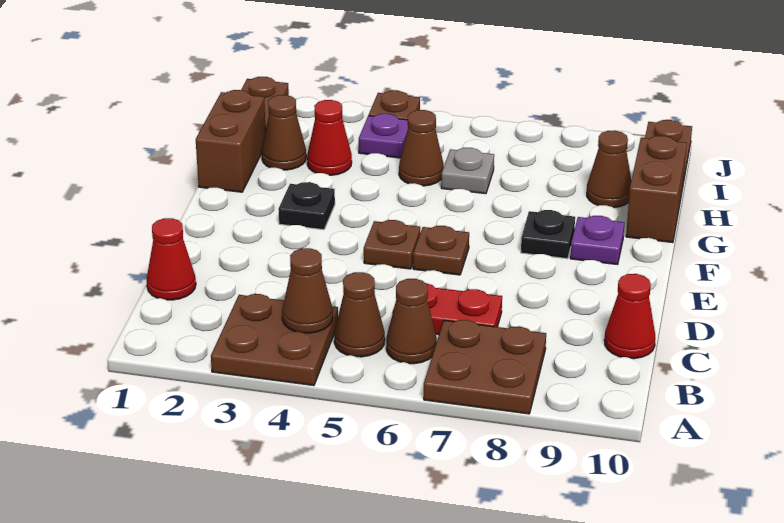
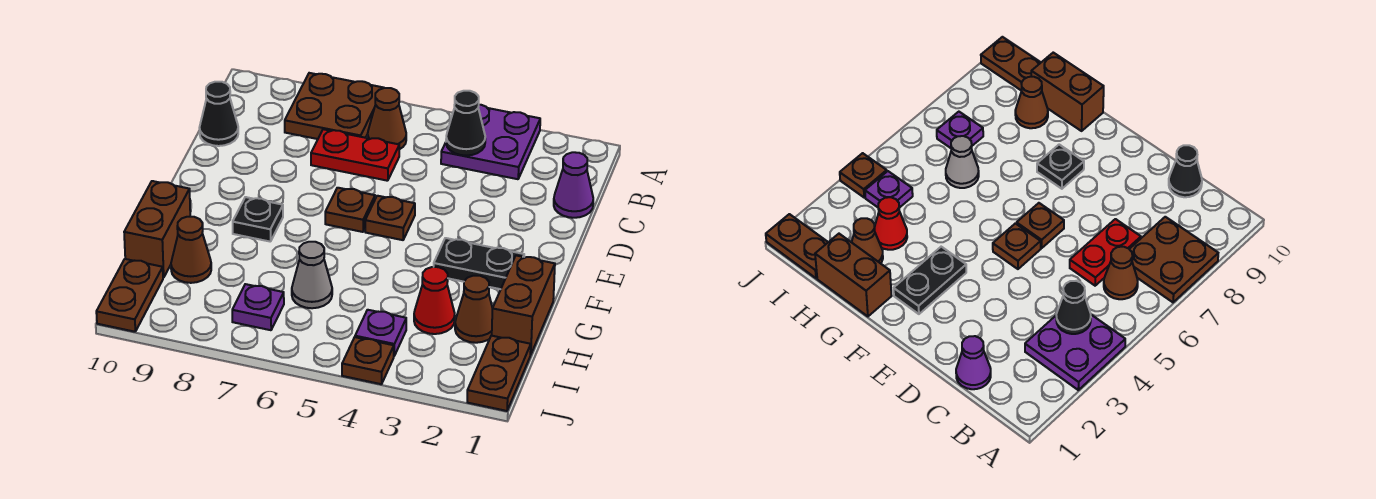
brown 2x2 plate [211,294,338,386] -> purple 2x2 plate [441,105,540,179]
brown 1x1 cone [282,248,333,333] -> black 1x1 cone [446,91,485,156]
brown 1x1 cone [334,272,385,357] -> none
red 1x1 cone [147,218,196,300] -> purple 1x1 cone [554,152,593,218]
red 1x1 cone [604,274,655,359] -> black 1x1 cone [199,82,238,146]
black 1x1 plate [278,182,335,230] -> black 1x2 plate [434,238,524,289]
purple 1x1 plate [570,216,625,265] -> purple 1x1 plate moved to [232,284,284,330]
brown 1x1 cone [399,110,444,186] -> none
grey 1x1 plate [441,148,494,194] -> grey 1x1 cone [292,242,332,308]

